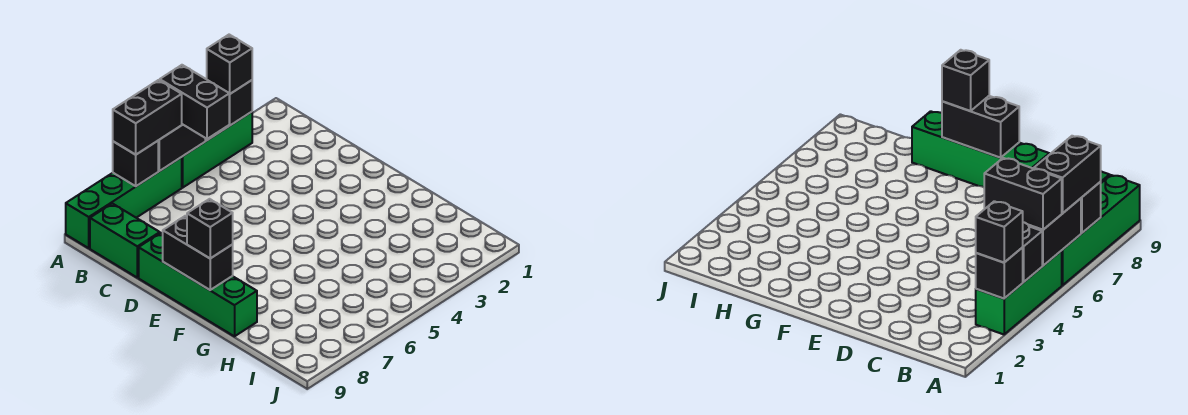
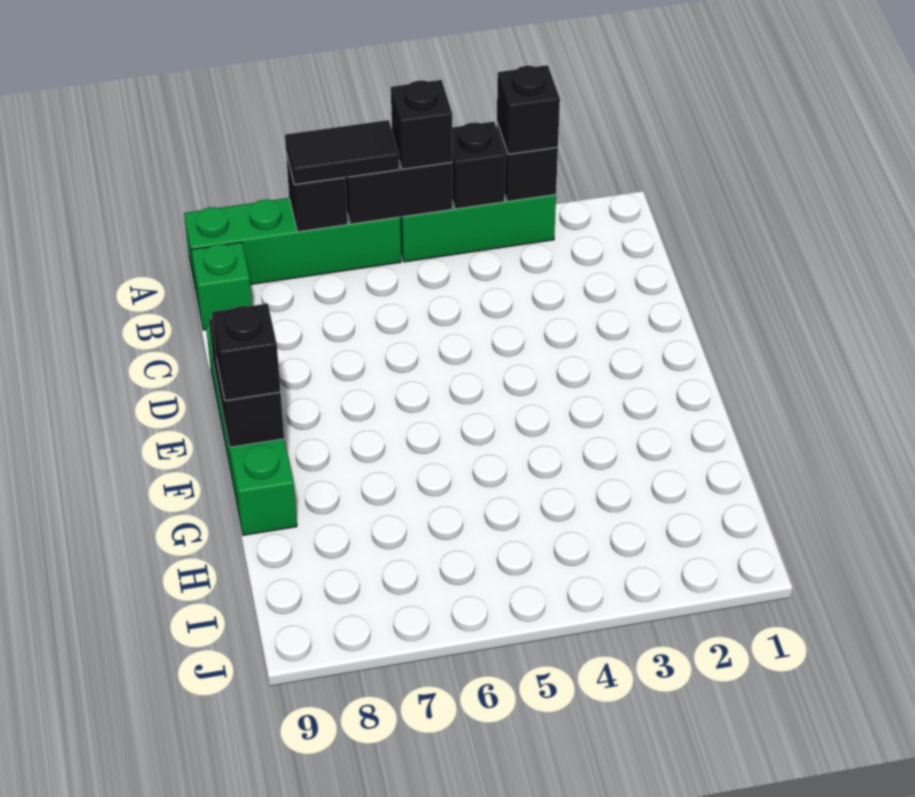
black 1x2 brick [160,65,230,139] -> black 1x1 brick [391,80,452,169]
black 1x2 brick [113,80,182,155] -> black 1x2 tile [285,120,399,185]
green 1x2 brick [90,203,160,278] -> green 1x1 brick [191,242,252,330]

